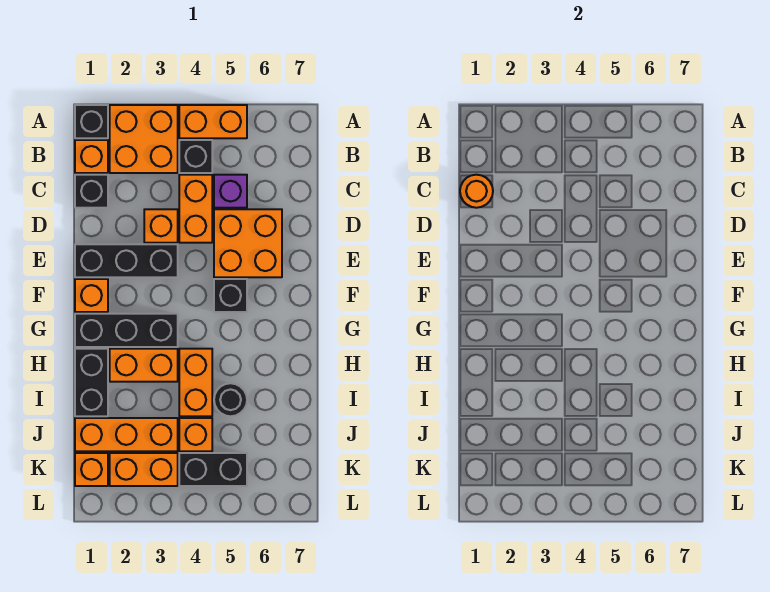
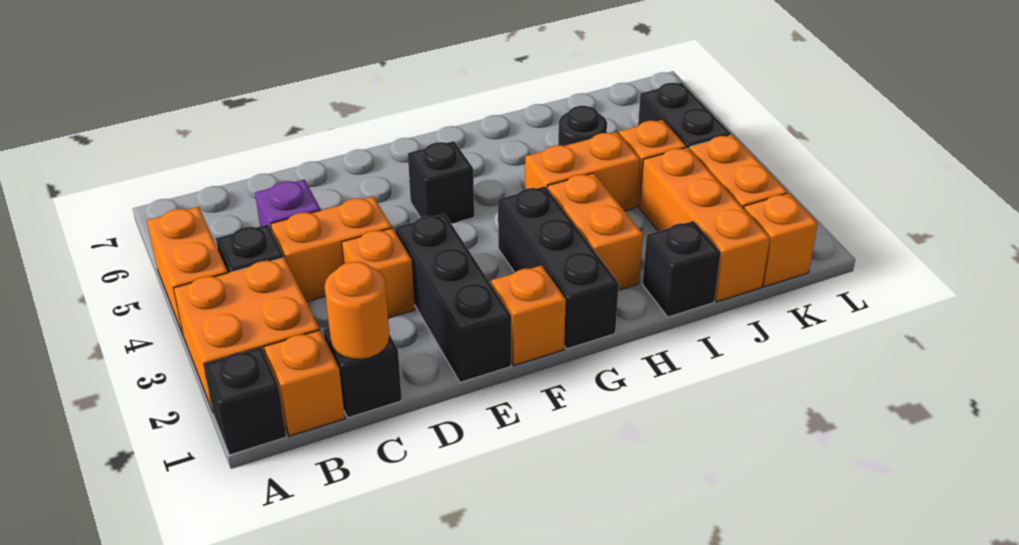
orange 2x2 brick [214,209,282,277] -> none
black 1x2 brick [75,349,108,416] -> black 1x1 brick [643,221,721,317]

